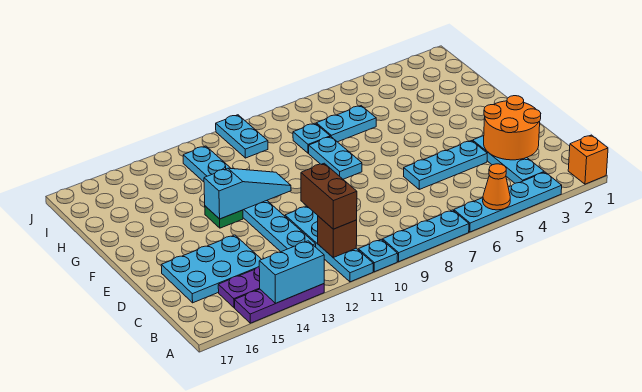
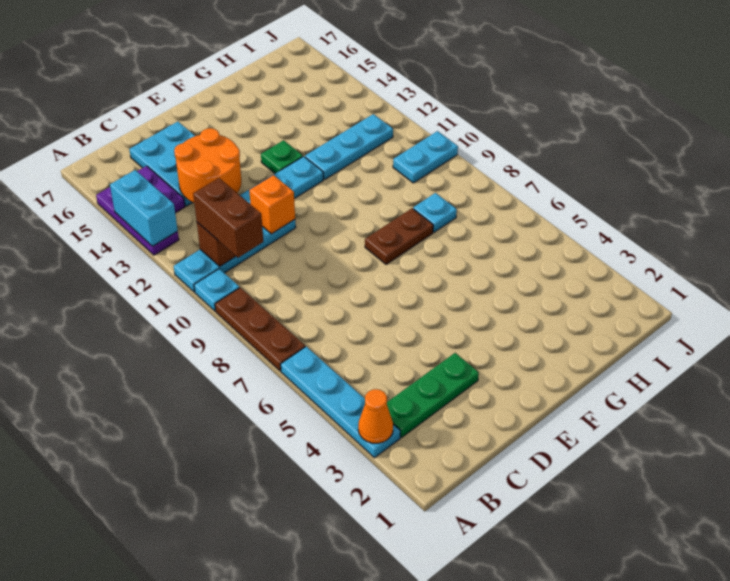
orange 1x1 brick [568,135,608,184] -> orange 1x1 brick moved to [249,175,295,234]
orange 1x1 cone [483,164,510,210] -> orange 1x1 cone moved to [358,389,393,443]
cyan 1x3 plate [383,210,469,262] -> brown 1x3 plate [215,287,305,371]
cyan 1x3 plate [473,136,544,183] -> green 1x3 plate [387,353,479,438]
brown 1x2 brick [301,163,357,229] -> brown 1x2 brick turned to [193,178,263,258]
orange 2x2 round brick [484,96,541,160] -> orange 2x2 round brick moved to [174,128,241,202]
cyan 1x3 plate [404,141,487,189] -> none
cyan 1x2 plate [309,137,362,179] -> brown 1x2 plate [365,208,433,265]
cyan 1x3 slope [204,168,291,219] -> none
cyan 1x2 plate [316,106,376,142] -> none

